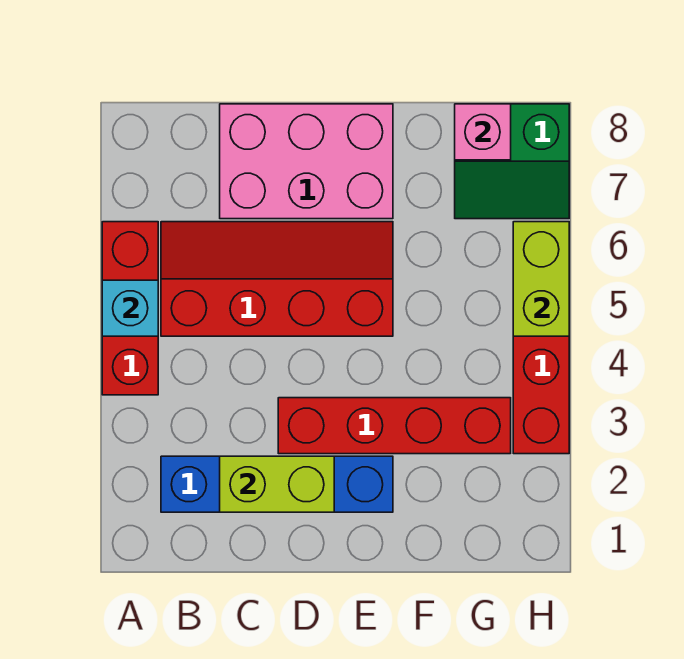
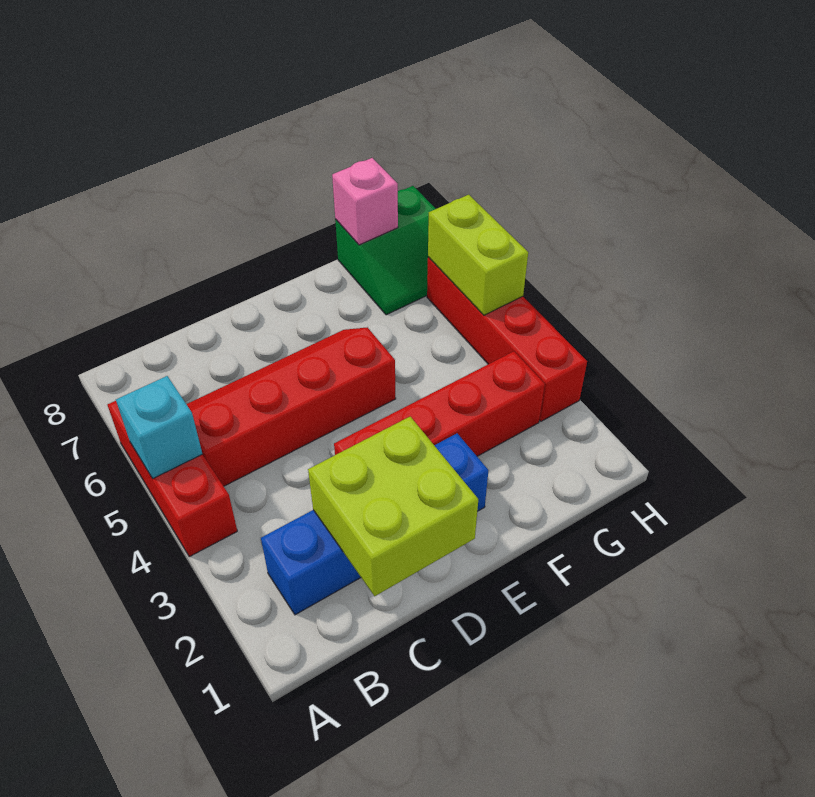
lime 1x2 brick [220,456,334,512] -> lime 2x2 brick [308,417,478,596]
pink 2x3 brick [220,104,393,219] -> none

